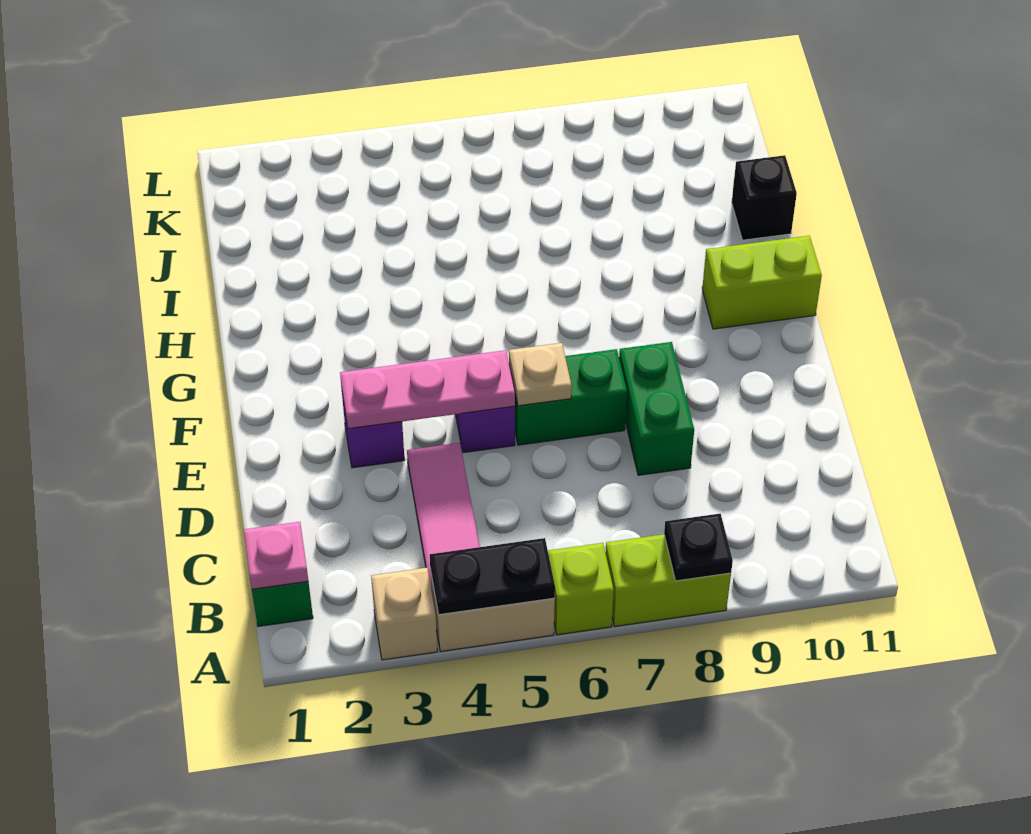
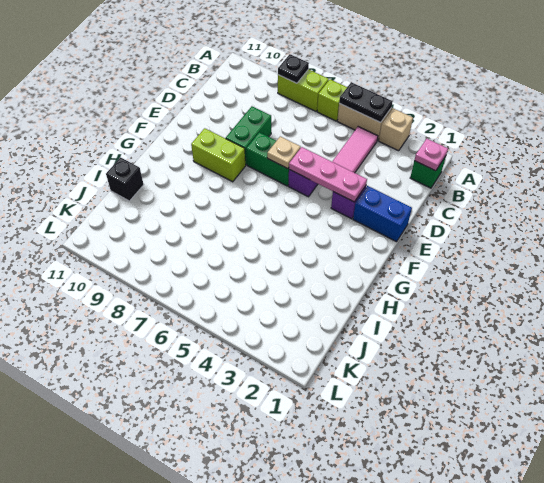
none -> blue 1x2 brick [353,186,412,242]
lime 1x2 brick [702,236,822,329] -> lime 1x2 brick moved to [191,128,246,182]

